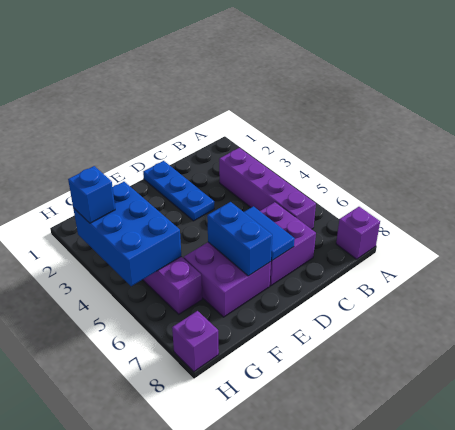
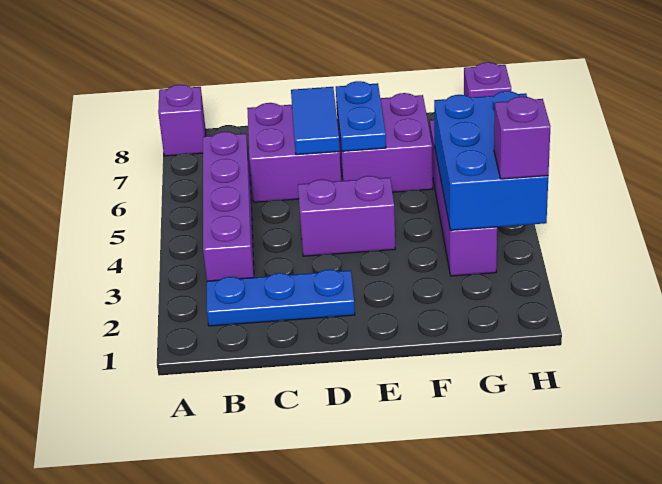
blue 1x3 plate [143,161,214,221] -> blue 1x3 plate turned to [207,270,355,326]
none -> purple 1x2 brick [298,176,395,256]
blue 1x2 brick [207,202,272,276] -> blue 1x2 plate [336,81,386,151]
blue 1x1 brick [68,166,115,223] -> purple 1x1 brick [494,96,550,179]

